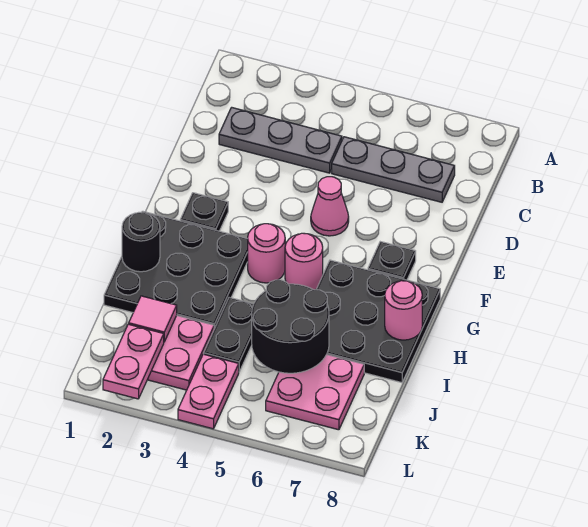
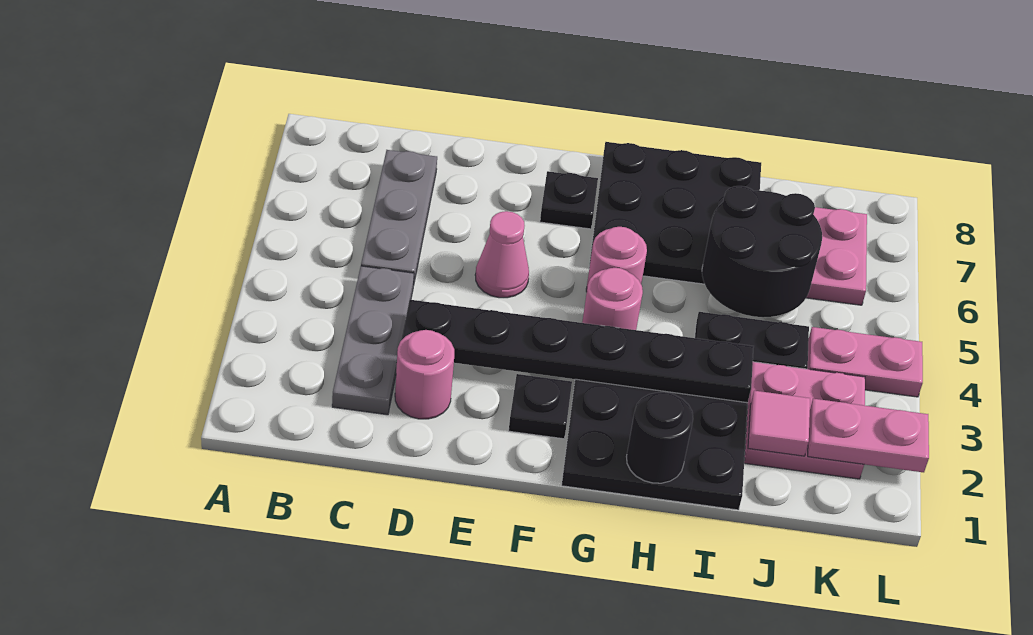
none -> black 1x6 plate [402,300,754,403]
pink 1x1 round brick [385,281,422,340] -> pink 1x1 round brick moved to [395,330,454,419]

